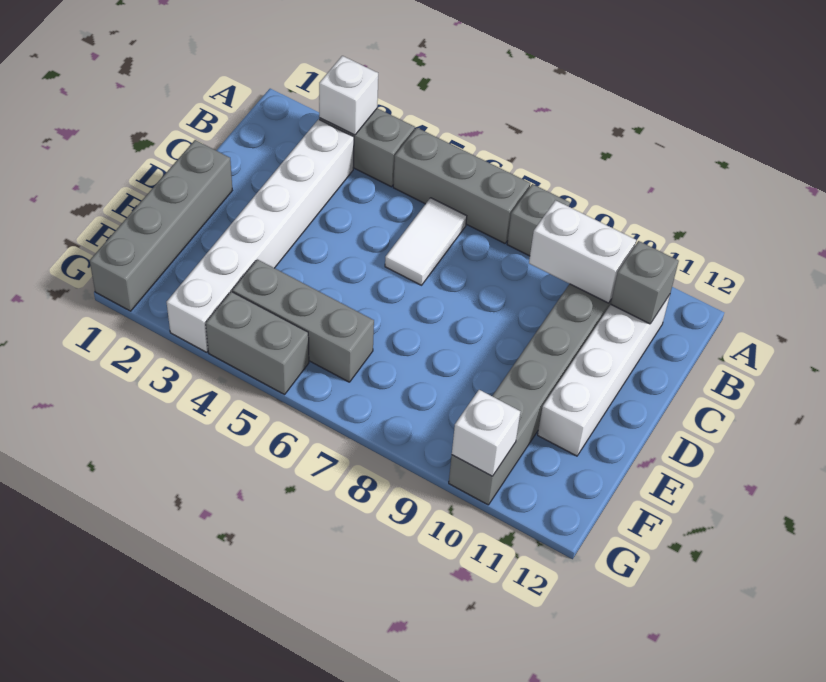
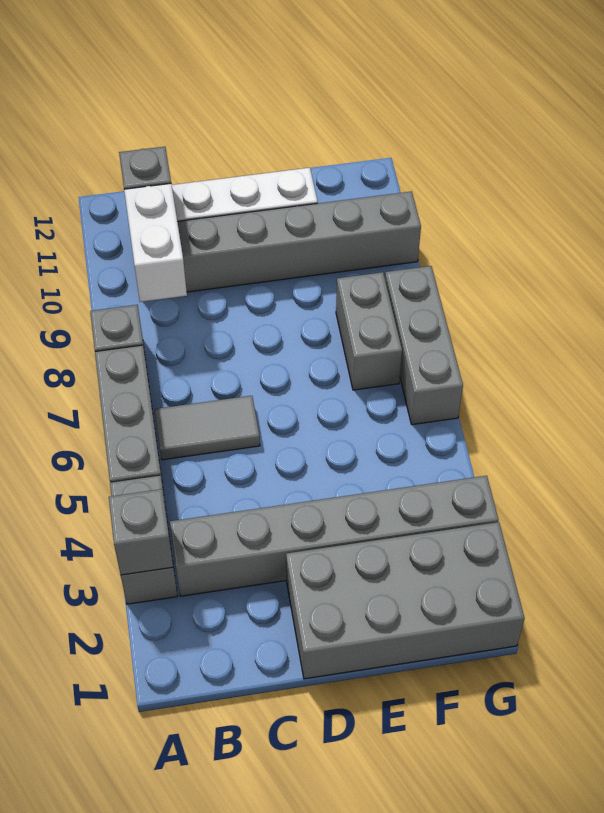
white 1x1 brick [319,56,378,135] -> grey 1x1 brick [109,489,173,575]
white 1x6 brick [167,119,354,352] -> grey 1x6 brick [170,476,499,596]
white 1x2 tile [385,198,467,285] -> grey 1x2 tile [155,396,260,460]
grey 1x4 brick [90,140,232,311] -> grey 2x4 brick [286,522,525,679]
grey 1x3 brick [232,259,374,382] -> grey 1x3 brick moved to [385,266,463,425]
grey 1x2 brick [206,292,309,395] -> grey 1x2 brick moved to [336,272,402,390]
white 1x1 brick [452,390,520,476] -> none

